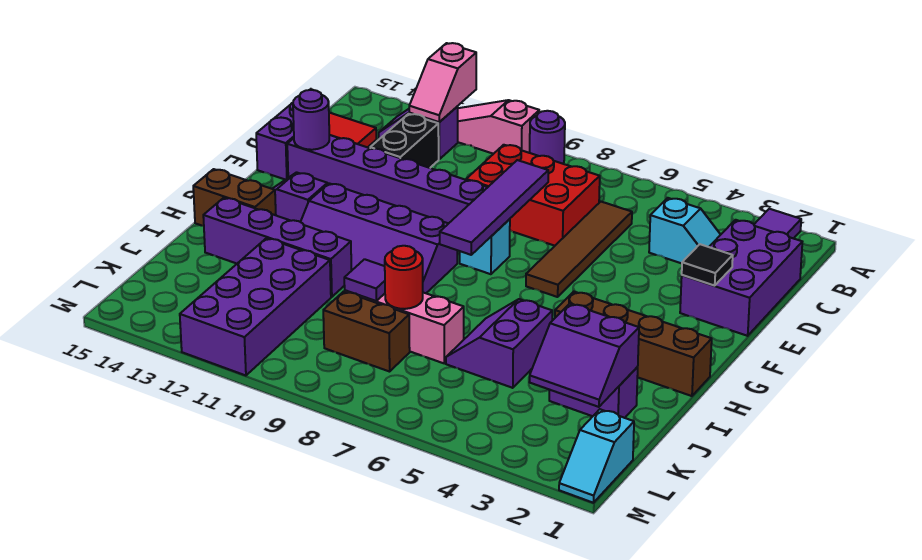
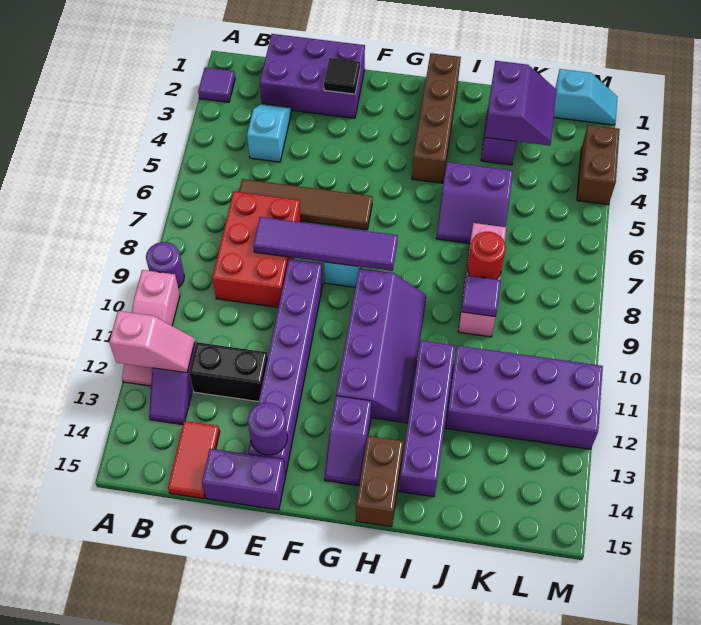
brown 1x2 brick [323,291,410,372] -> brown 1x2 brick moved to [577,125,620,205]

